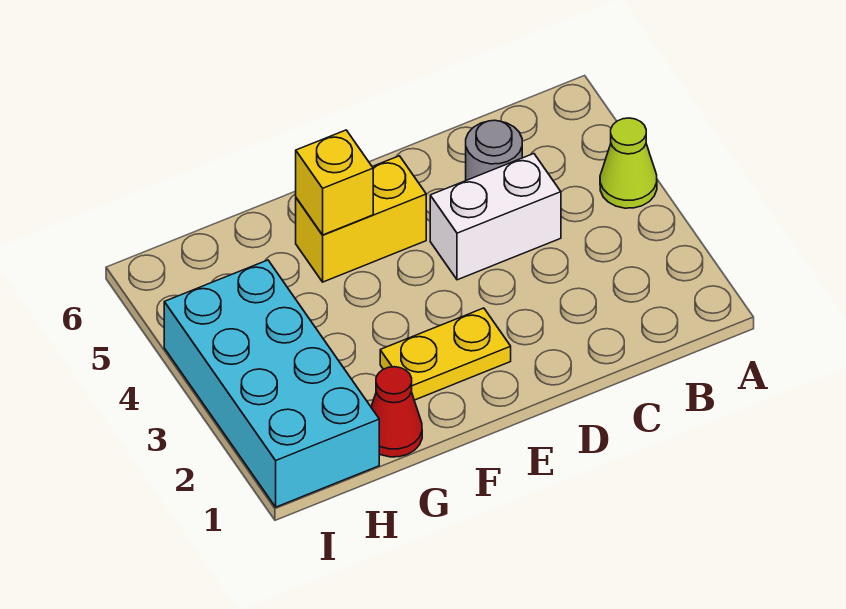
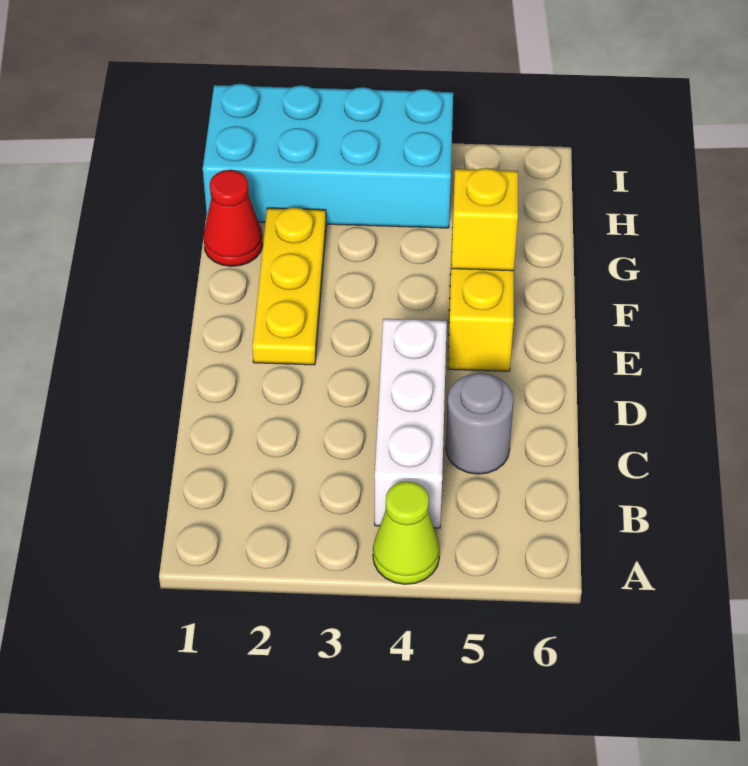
white 1x2 brick [430,154,561,280] -> white 1x3 brick [375,319,447,528]
yellow 1x2 plate [380,308,511,400] -> yellow 1x3 plate [252,207,326,365]

